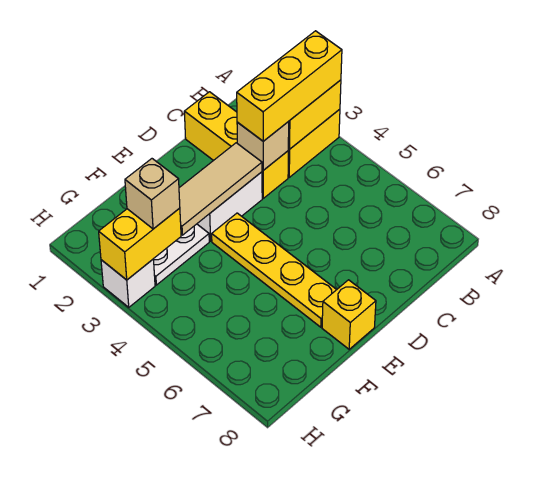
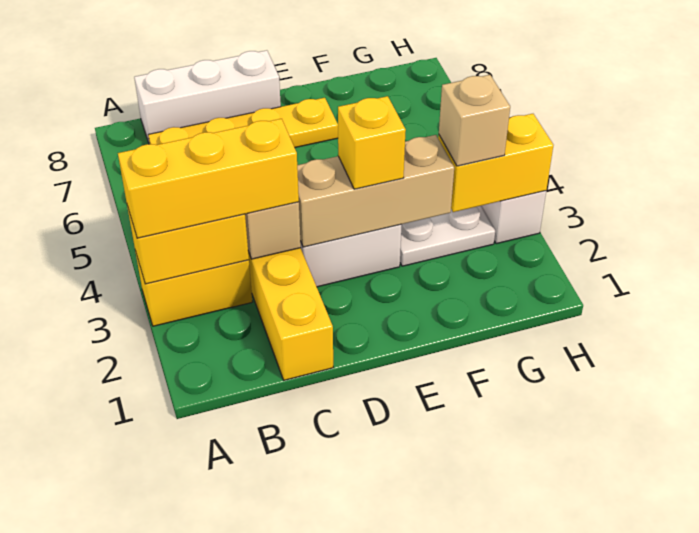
none -> white 1x3 brick [134,50,281,144]
tan 1x3 tile [179,143,262,235] -> tan 1x3 brick [297,135,454,247]
yellow 1x4 plate [212,213,337,327] -> yellow 1x4 plate turned to [148,98,338,148]
yellow 1x1 brick [322,280,376,349] -> yellow 1x1 brick moved to [338,96,406,189]

